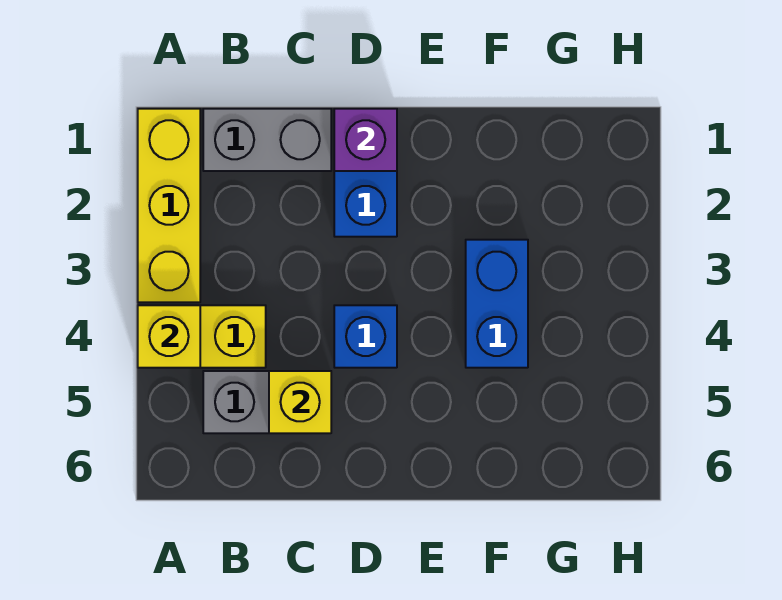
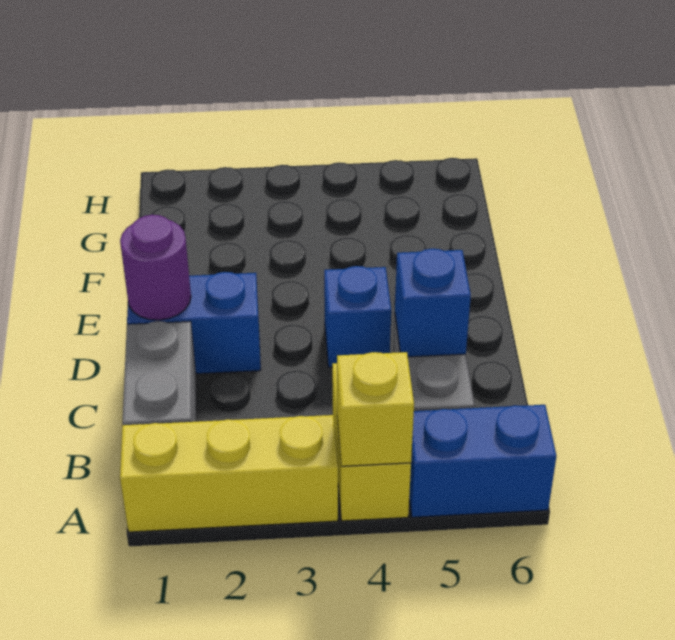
yellow 1x1 brick [269,371,331,433] -> blue 1x1 brick [395,249,471,357]
purple 1x1 brick [334,109,397,171] -> purple 1x1 round brick [120,215,191,320]
blue 1x2 brick [466,240,528,368] -> blue 1x2 brick moved to [409,405,556,517]

